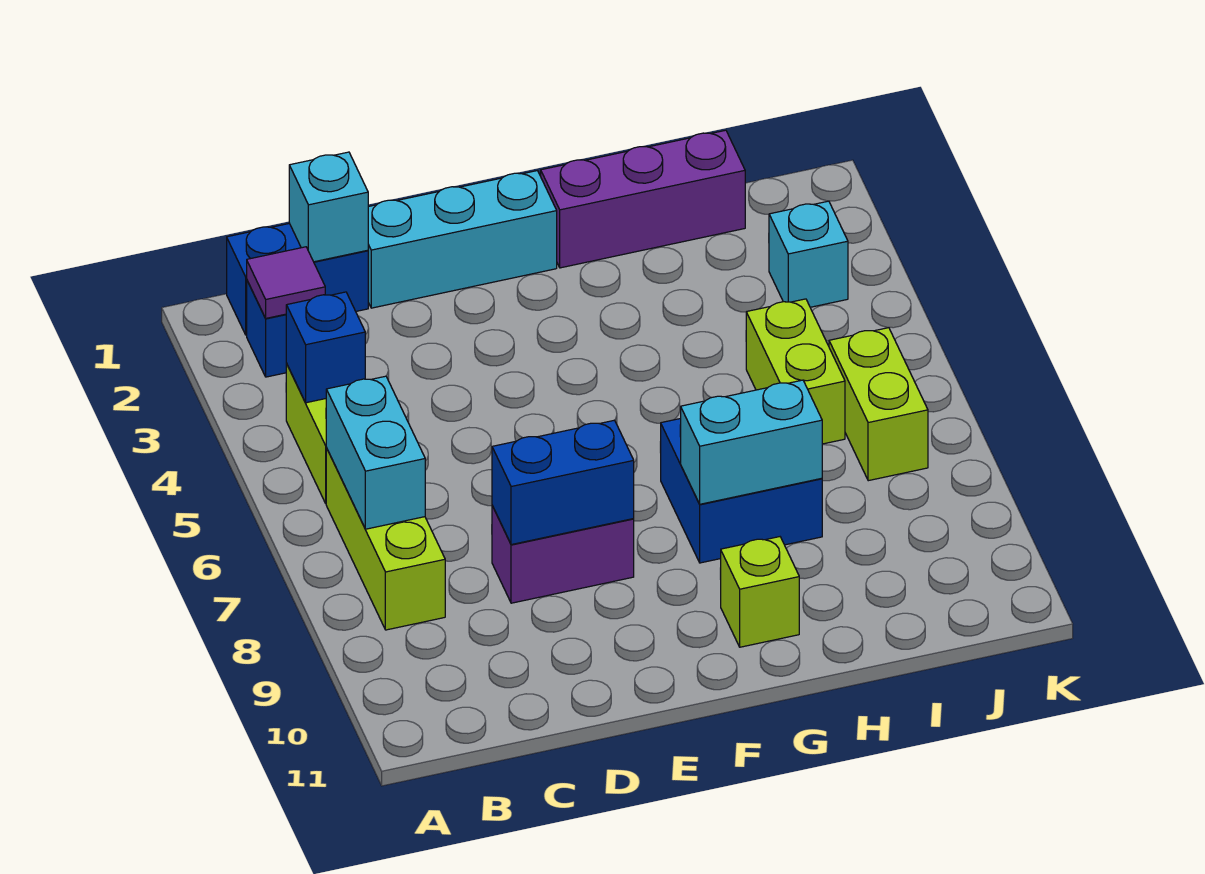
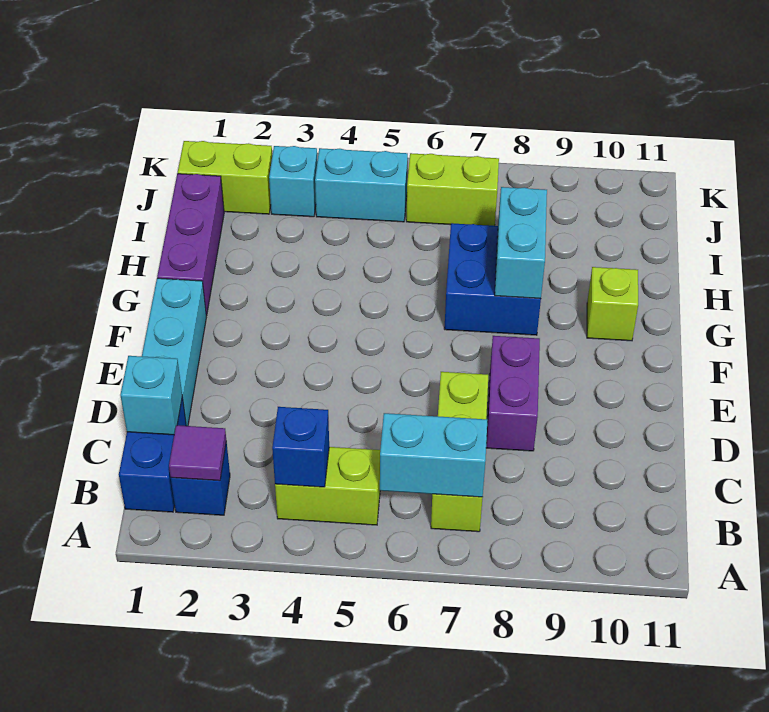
lime 1x3 brick [326,448,445,630] -> lime 1x3 brick turned to [431,372,488,532]
blue 1x2 brick [492,420,634,545] -> none
lime 1x2 brick [746,299,845,444] -> lime 1x2 brick moved to [178,141,272,214]
none -> cyan 1x2 brick [315,148,408,222]

